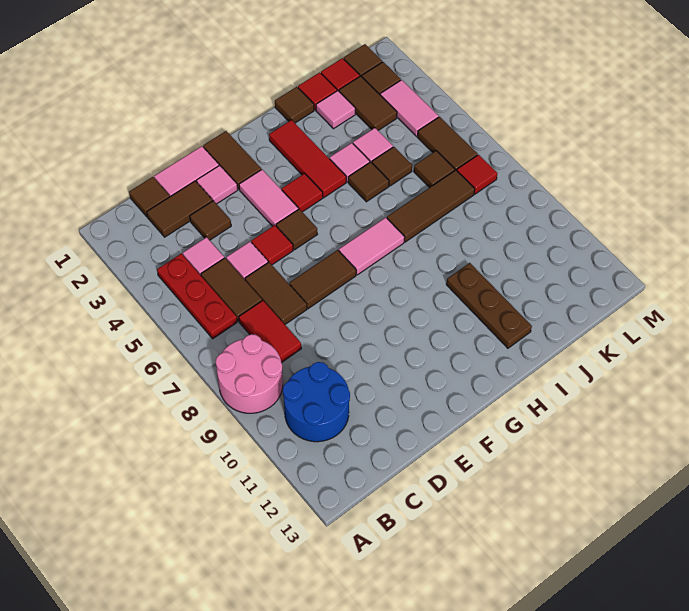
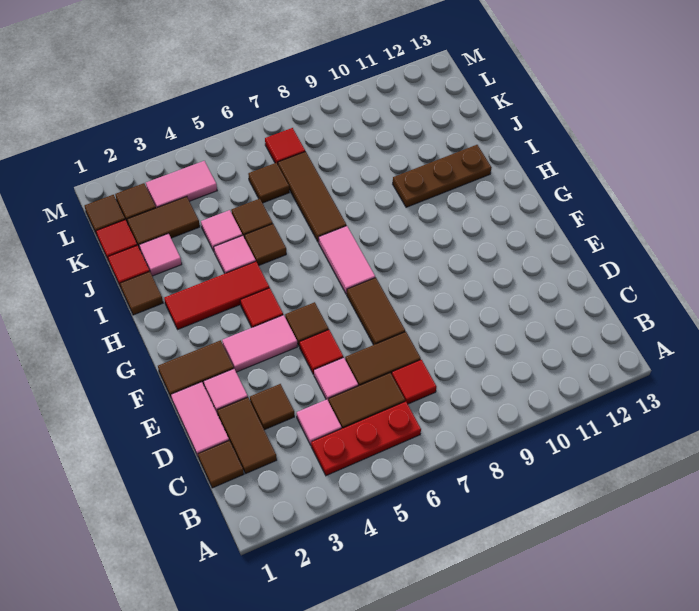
pink 2x2 round brick [216,334,283,413] -> none
blue 2x2 round brick [283,362,350,442] -> none
red 1x2 tile [239,301,301,363] -> red 1x1 tile [392,360,436,404]
brown 1x2 tile [418,117,478,171] -> none

